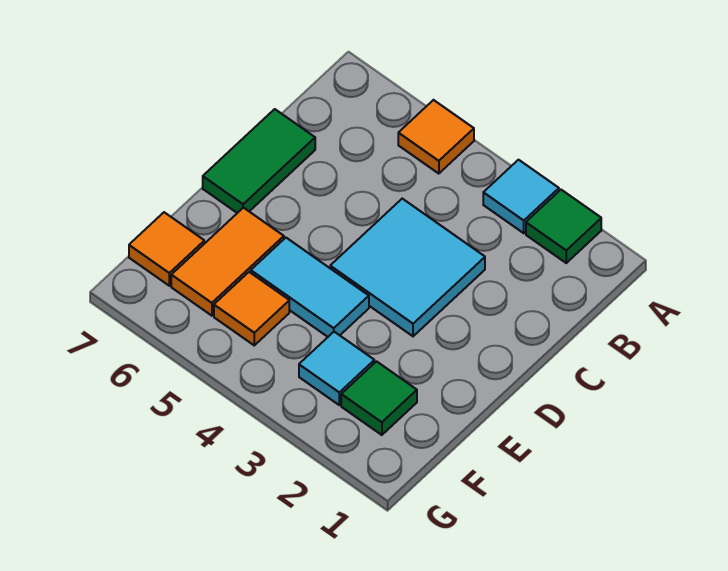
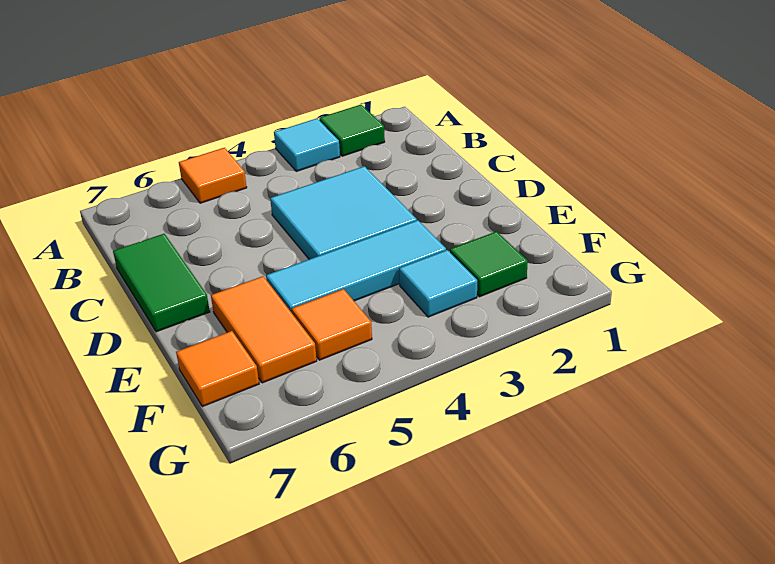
cyan 1x2 tile [251,238,369,337] -> cyan 1x3 tile [266,220,446,313]

